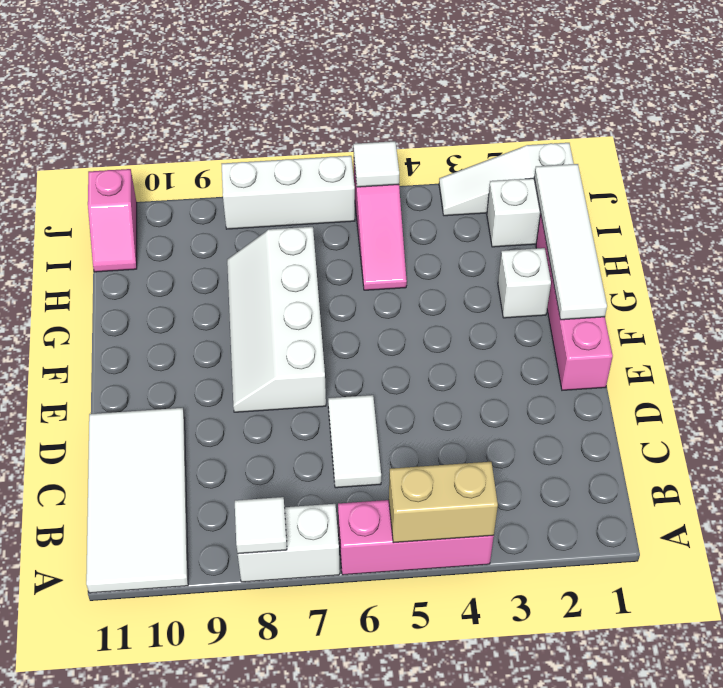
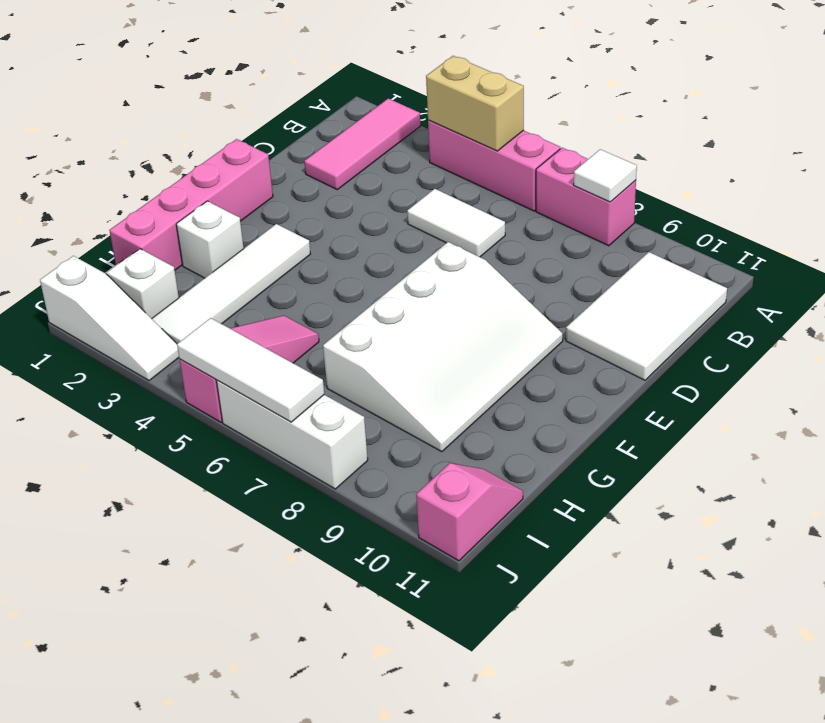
none -> pink 1x3 tile [304,98,420,190]
white 1x2 brick [238,504,340,582] -> pink 1x2 brick [536,148,636,246]
white 2x4 tile [86,408,188,593] -> white 2x3 tile [566,252,727,380]
white 1x2 tile [328,395,381,488] -> white 1x2 tile turned to [407,189,505,257]
white 2x4 slope [227,227,326,412] -> white 3x4 slope [323,242,563,452]
white 1x4 tile [534,164,607,320] -> white 1x4 tile moved to [152,224,310,344]
white 1x1 tile [353,141,399,187] -> white 1x3 tile [177,318,324,422]

